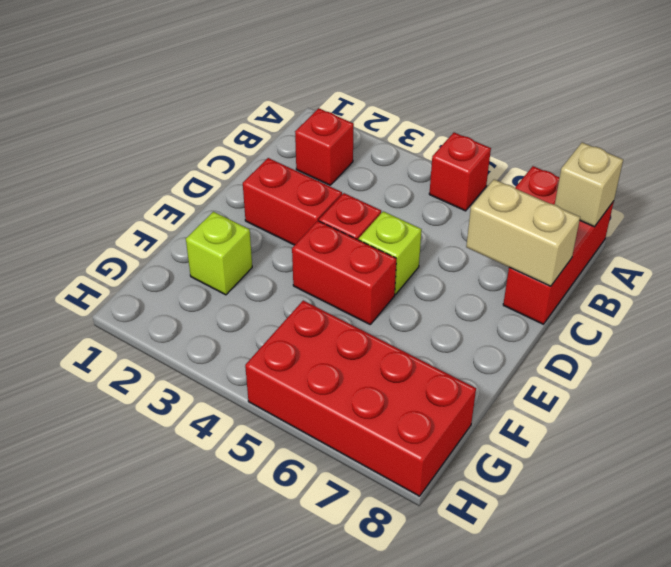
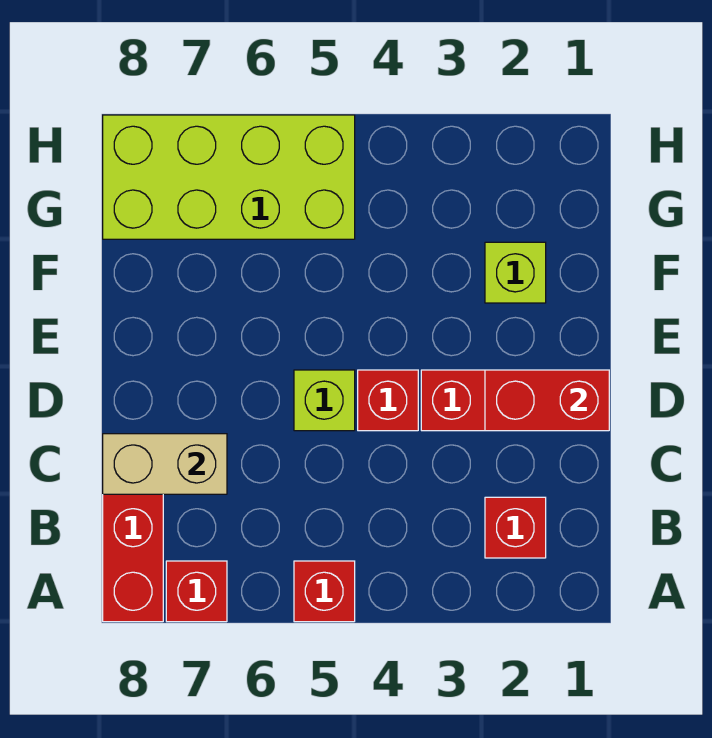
tan 1x1 brick [555,142,623,227] -> none
red 1x2 brick [292,221,396,324] -> red 1x2 brick moved to [485,370,609,431]
red 2x4 brick [245,301,476,496] -> lime 2x4 brick [103,115,355,239]

